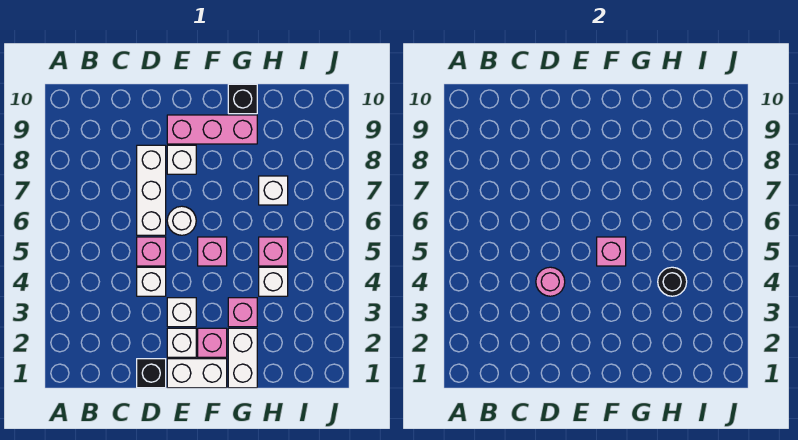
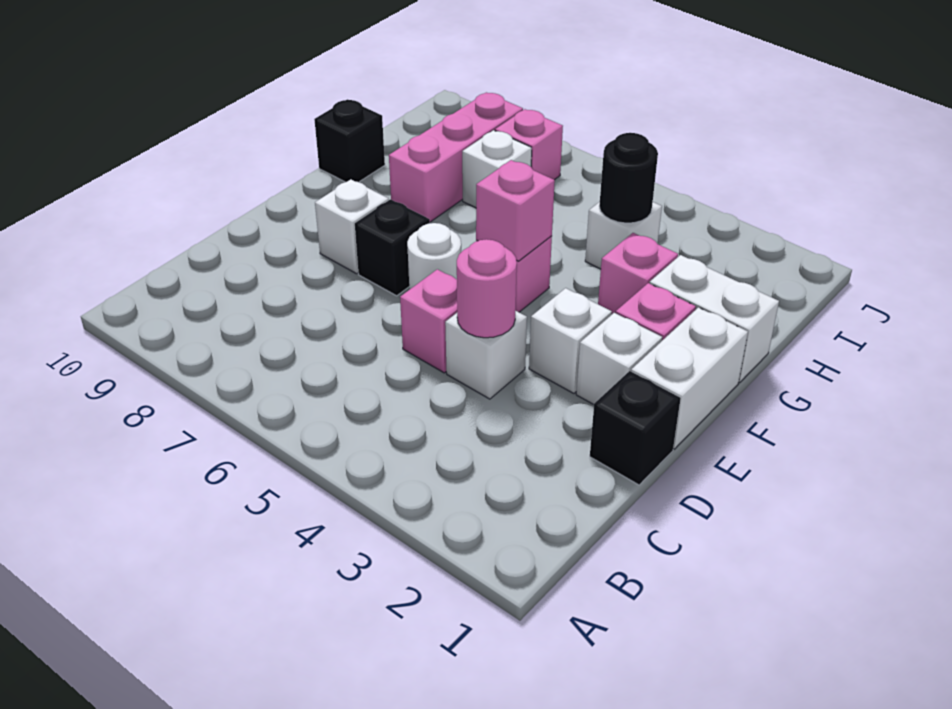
white 1x3 brick [137,145,166,235] -> none
none -> black 1x1 brick [355,199,430,296]
pink 1x3 brick [167,115,257,144] -> pink 1x3 brick moved to [389,92,523,222]
pink 1x1 brick [259,237,288,266] -> pink 1x1 brick moved to [495,109,563,180]

